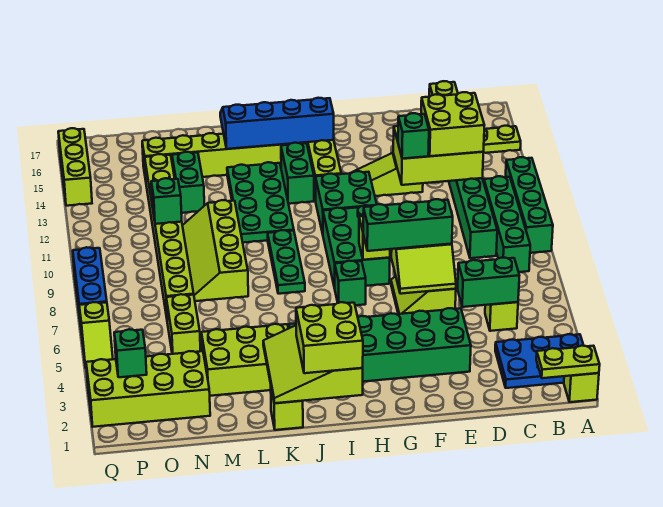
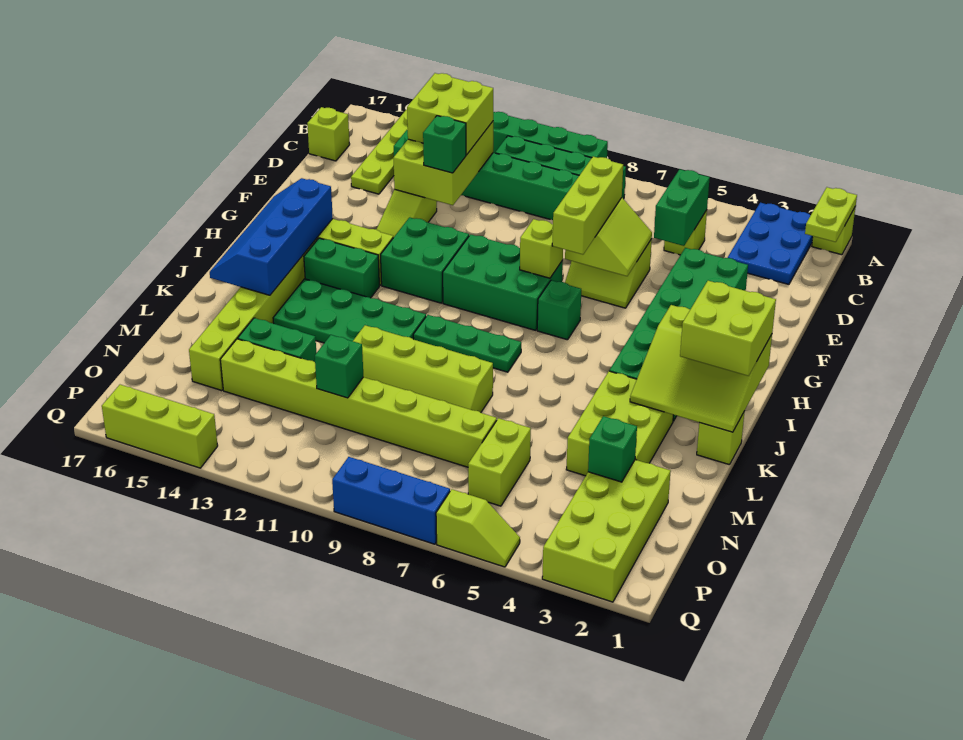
green 1x3 brick [363,199,453,251] -> lime 1x3 brick [552,157,623,254]
lime 1x2 brick [166,294,200,354] -> lime 1x2 brick turned to [468,418,531,506]
green 1x1 brick [114,329,147,377] -> green 1x1 brick moved to [588,416,637,482]

